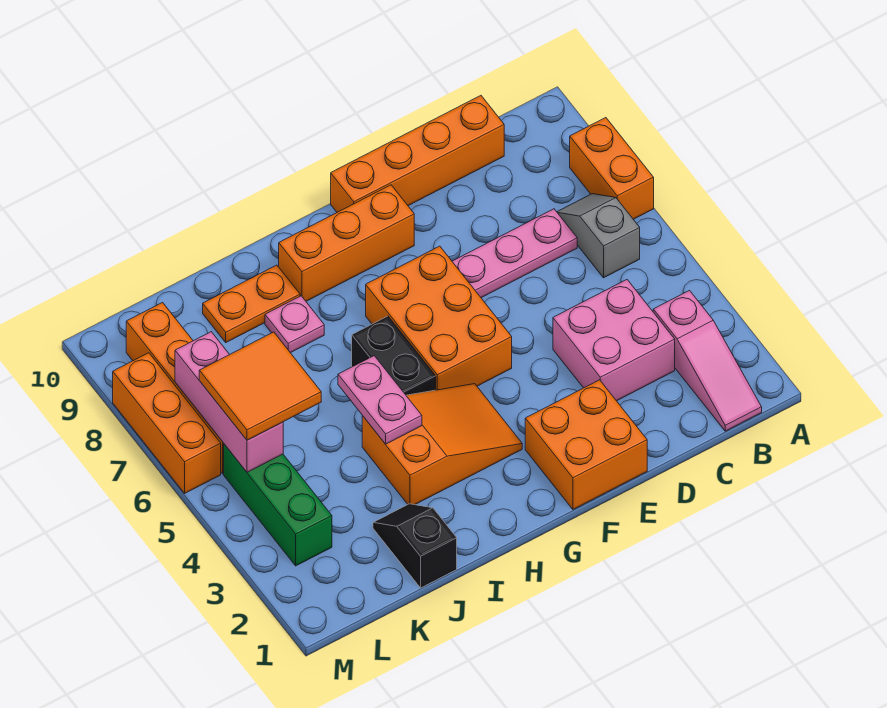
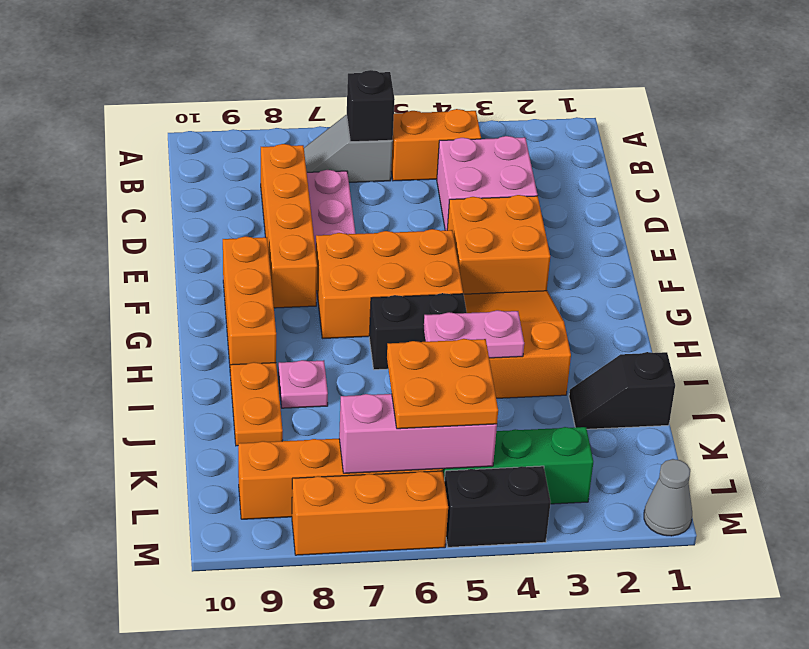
orange 1x2 brick [570,118,654,219] -> orange 1x2 brick moved to [391,109,481,181]
pink 1x3 slope [653,291,762,431] -> none
none -> black 1x1 brick [347,70,395,142]
orange 1x4 brick [331,96,504,212] -> orange 1x4 brick moved to [261,144,317,308]
orange 2x2 brick [525,380,647,509] -> orange 2x2 brick moved to [447,195,550,294]
orange 2x2 tile [199,332,321,440] -> orange 2x2 plate [387,339,498,429]
none -> grey 1x1 cone [644,459,692,536]
none -> black 1x2 brick [444,466,551,547]

